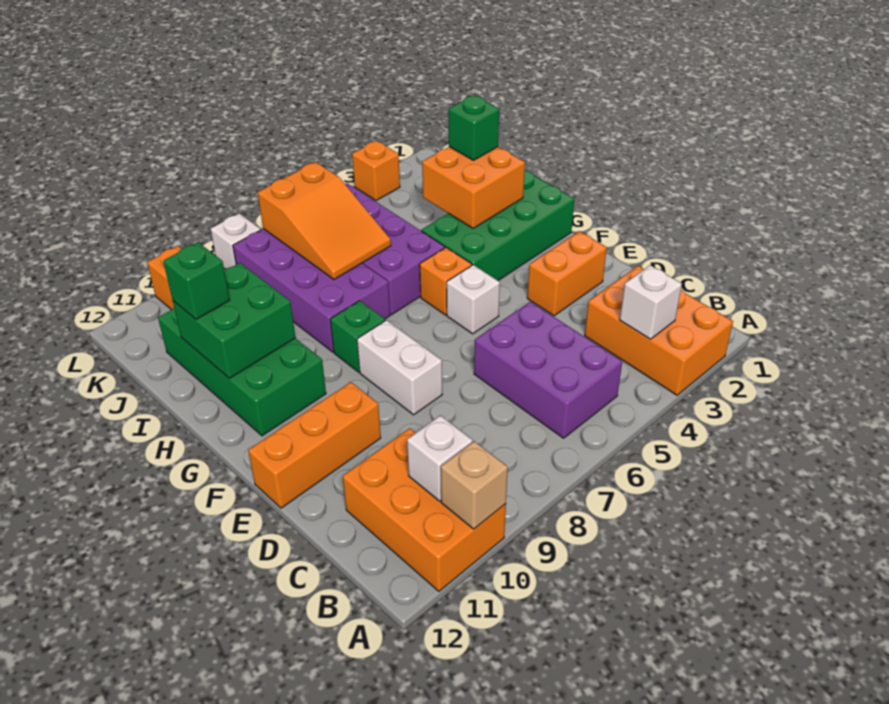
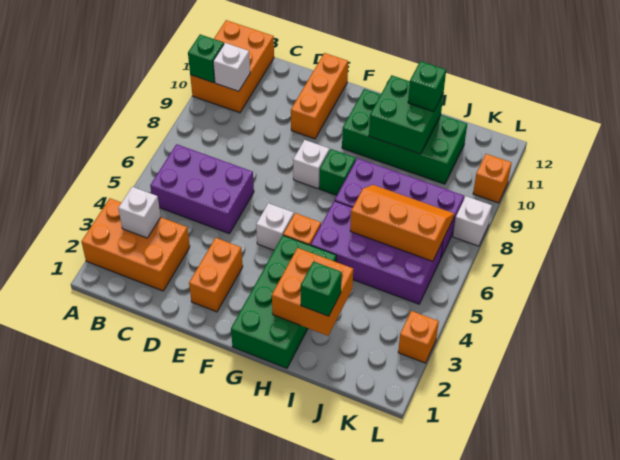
orange 2x3 brick [343,428,506,591] -> orange 2x3 brick turned to [190,20,274,113]
tan 1x1 brick [441,441,508,529] -> green 1x1 brick [188,34,224,83]
white 1x2 brick [357,320,442,415] -> white 1x1 brick [293,140,329,189]
orange 2x3 slope [258,162,391,279] -> orange 2x3 slope turned to [350,185,454,261]

